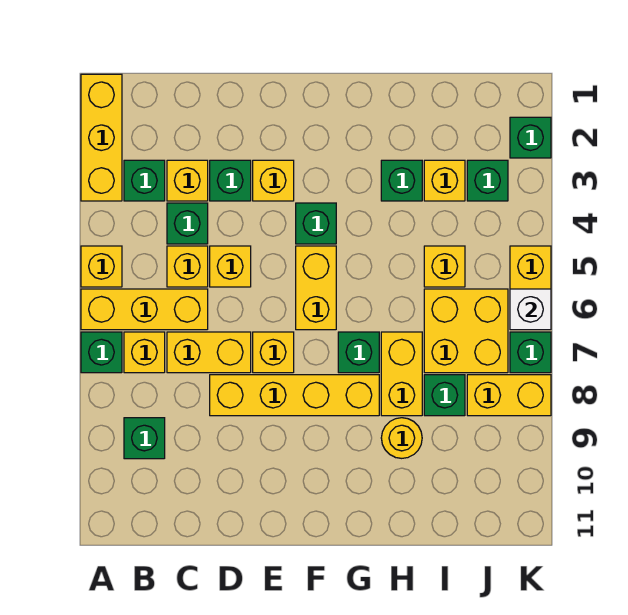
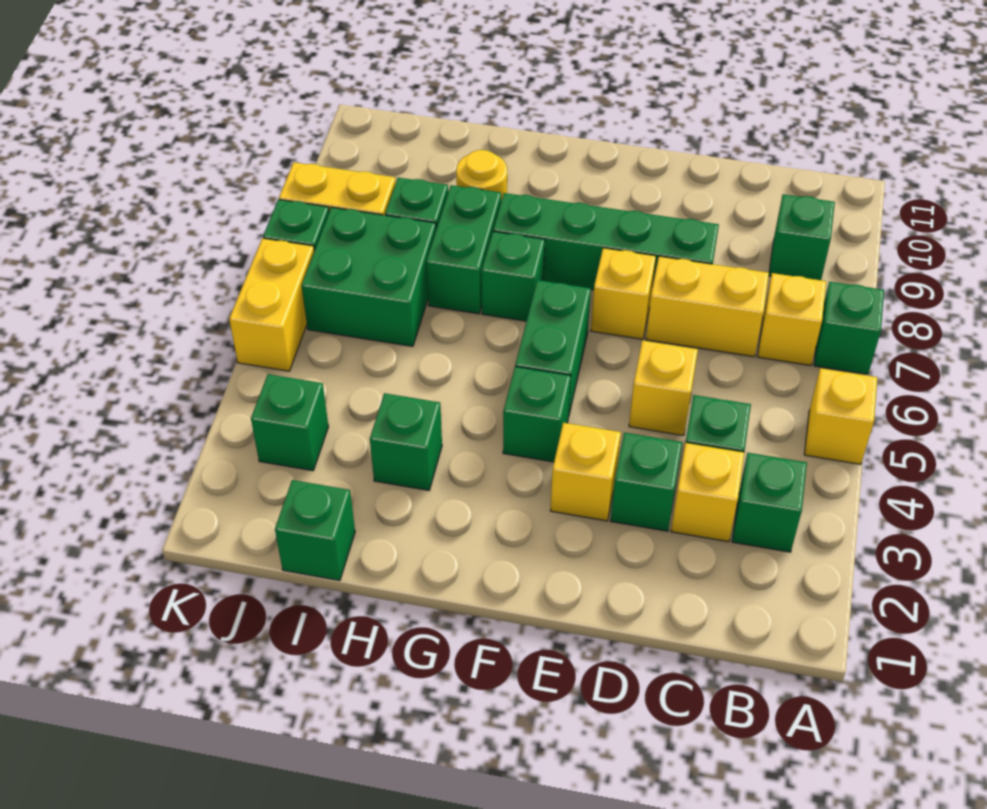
yellow 1x3 brick [81,74,122,201] -> none
yellow 1x3 brick [81,289,208,330] -> none
yellow 1x1 brick [167,246,208,287] -> none
yellow 1x4 brick [210,375,379,416] -> green 1x4 brick [493,193,719,290]
yellow 1x2 brick [296,246,336,330] -> green 1x2 brick [515,280,591,417]
yellow 1x2 brick [381,332,422,416] -> green 1x2 brick [426,185,501,314]
yellow 1x1 brick [424,160,465,201] -> none
yellow 1x1 brick [424,246,465,287] -> none
yellow 2x2 brick [424,289,508,373] -> green 2x2 brick [302,207,436,346]
green 1x1 brick [510,117,551,158] -> green 1x1 brick moved to [275,480,355,581]
white 1x1 brick [510,289,551,330] -> none

